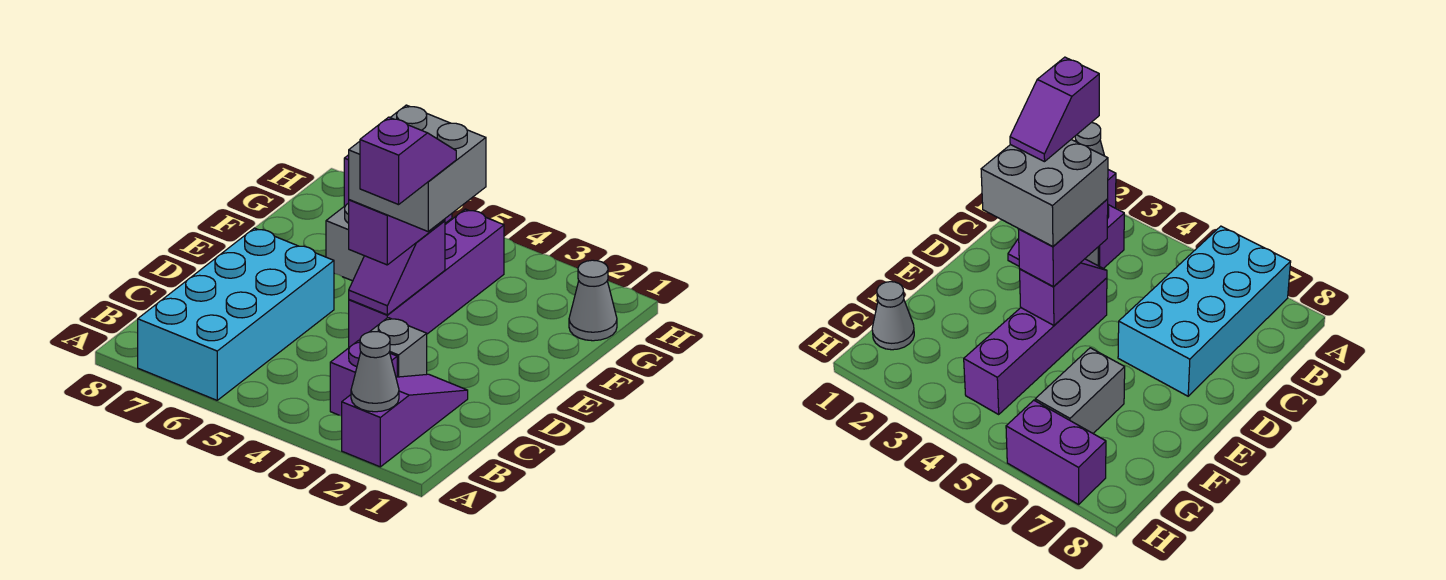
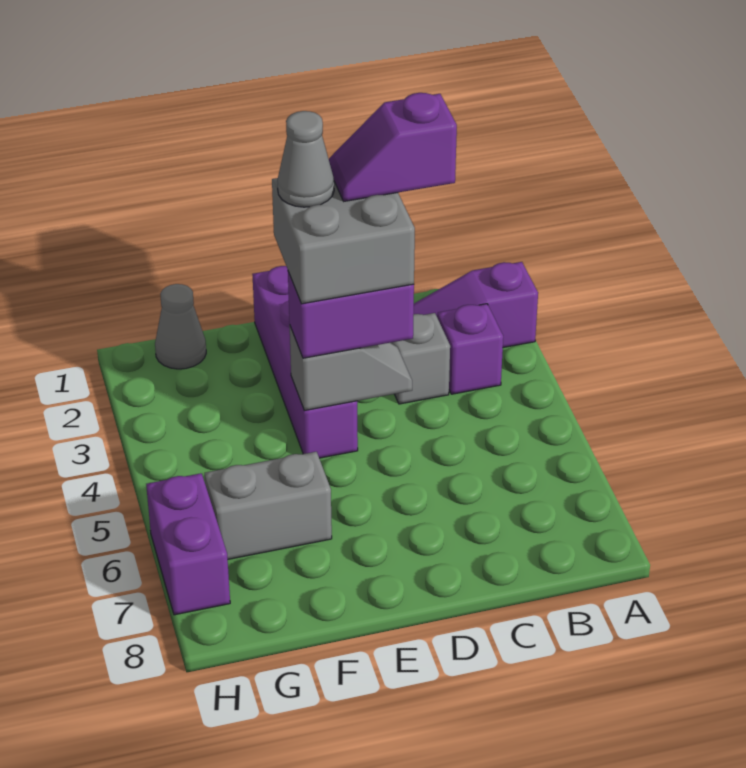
grey 1x1 cone [351,332,399,412] -> grey 1x1 cone moved to [277,111,334,207]
cyan 2x4 brick [138,228,334,400] -> none
purple 1x4 brick [349,209,504,347] -> purple 1x4 brick turned to [252,266,358,458]
purple 1x2 slope [349,221,445,315] -> grey 1x2 slope [290,327,412,411]

